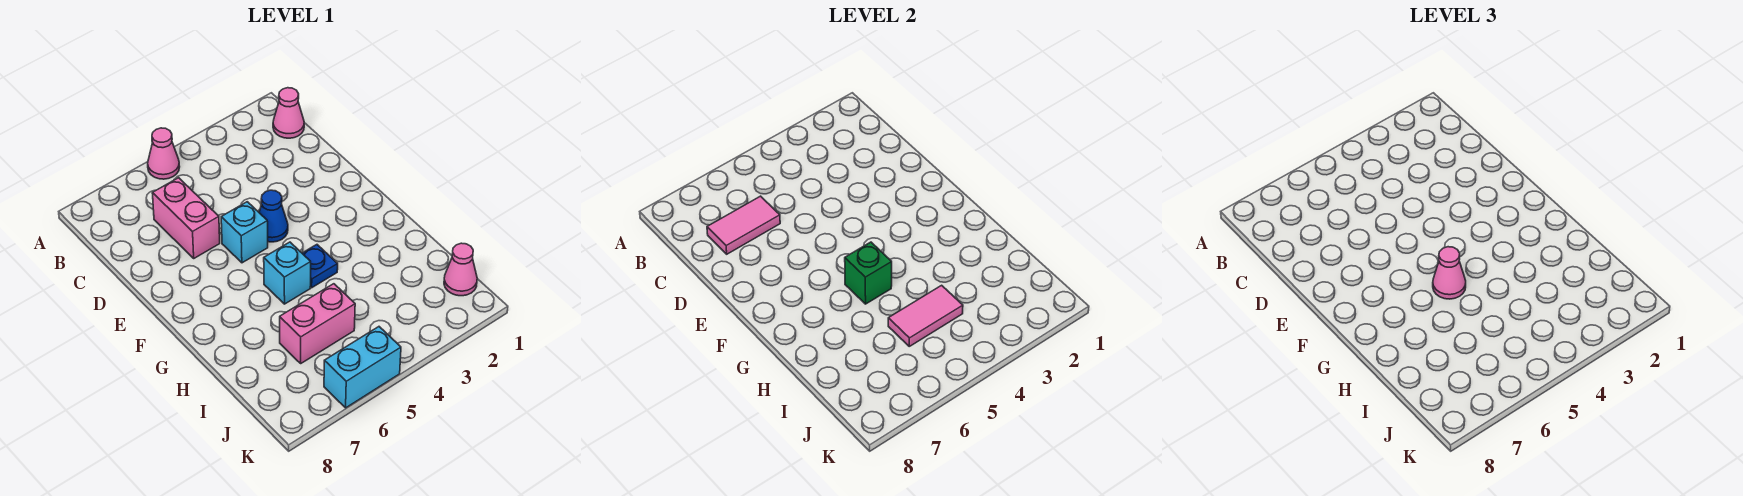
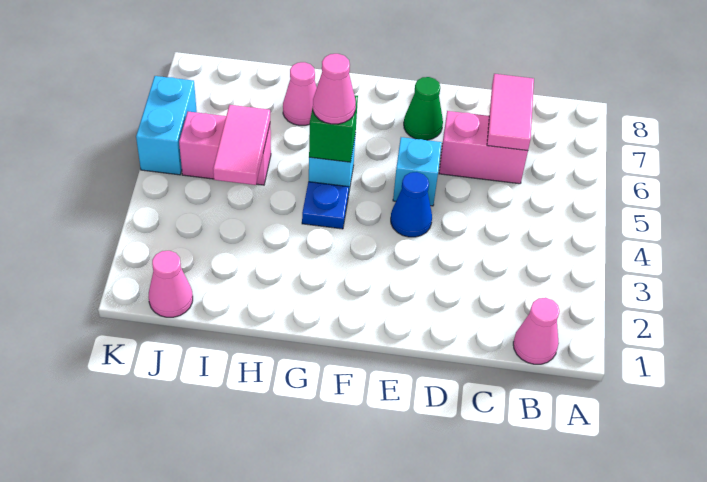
pink 1x1 cone [148,128,180,179] -> pink 1x1 cone moved to [283,62,317,125]
none -> green 1x1 cone [404,77,443,140]
pink 1x2 brick [280,284,355,363] -> pink 1x2 brick turned to [179,112,271,185]

